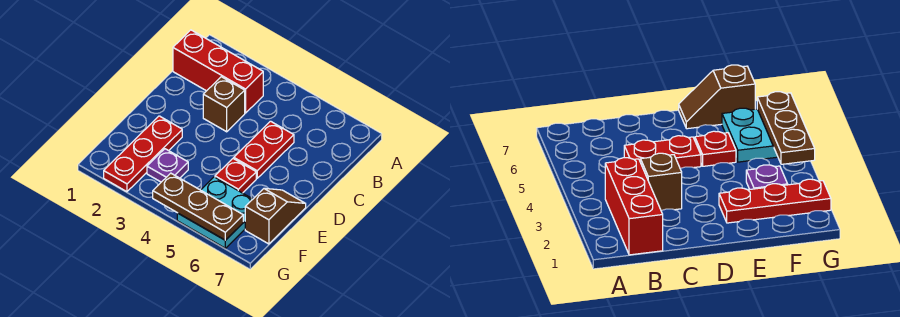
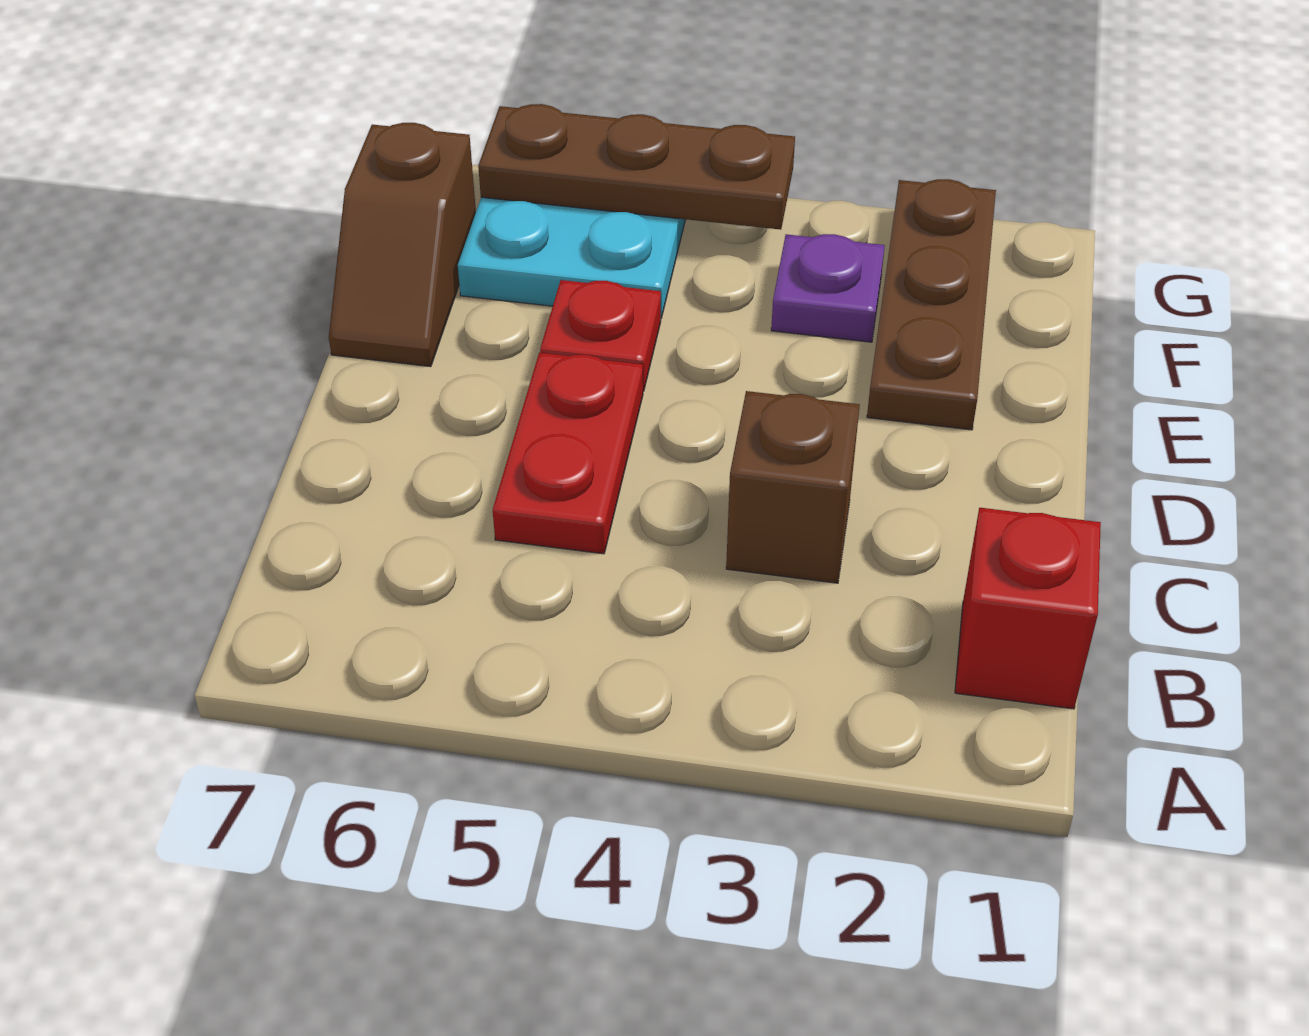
red 1x3 brick [173,30,263,113] -> red 1x1 brick [955,508,1101,709]
red 1x3 plate [104,116,182,192] -> brown 1x3 plate [867,179,996,430]

